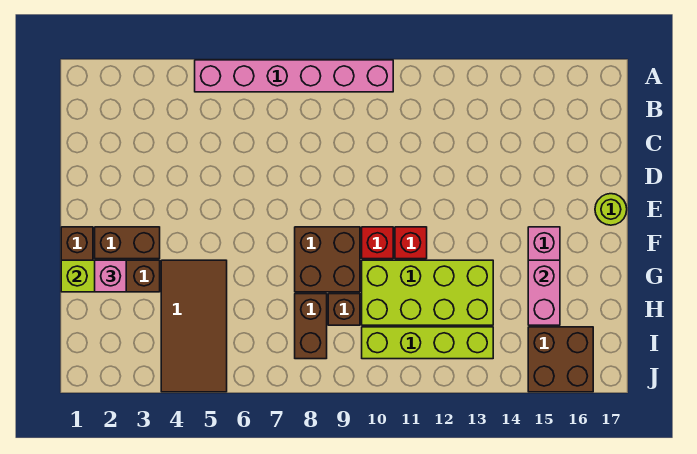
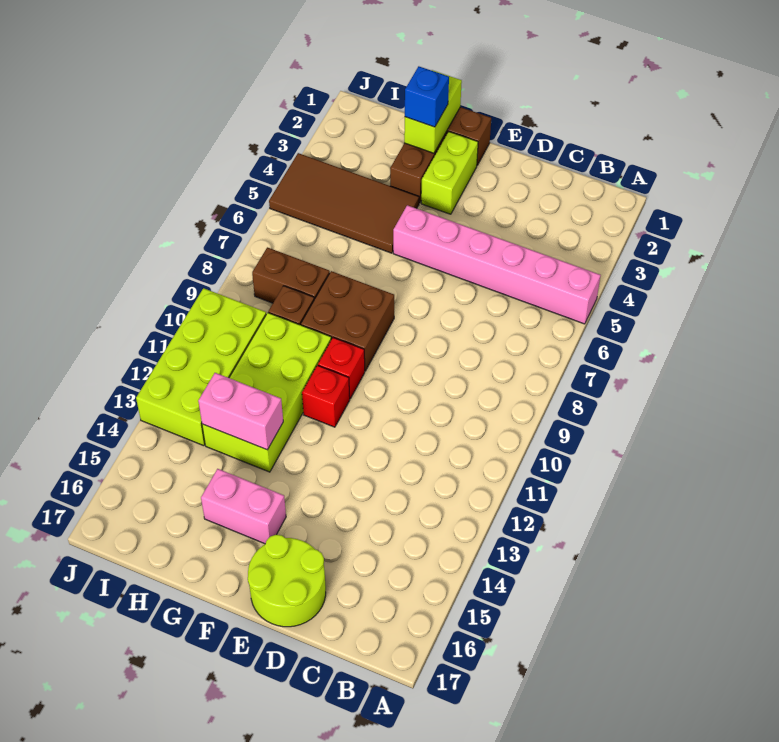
pink 1x6 brick [195,60,393,92] -> pink 1x6 brick turned to [393,205,601,324]
lime 1x1 round brick [595,194,627,225] -> lime 2x2 round brick [248,535,326,627]
brown 1x2 brick [95,227,160,259] -> lime 1x2 brick [421,132,478,214]
pink 1x1 brick [95,260,126,292] -> blue 1x1 brick [405,66,449,127]
pink 1x2 brick [528,260,560,325] -> pink 1x2 brick moved to [198,373,283,450]
lime 1x4 brick [362,327,493,359] -> lime 2x4 brick [136,288,266,446]
brown 2x2 brick [528,327,593,392] -> none

